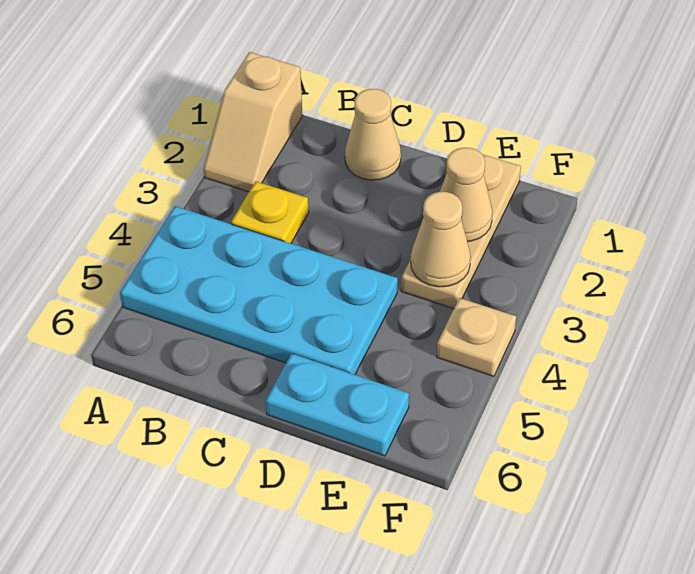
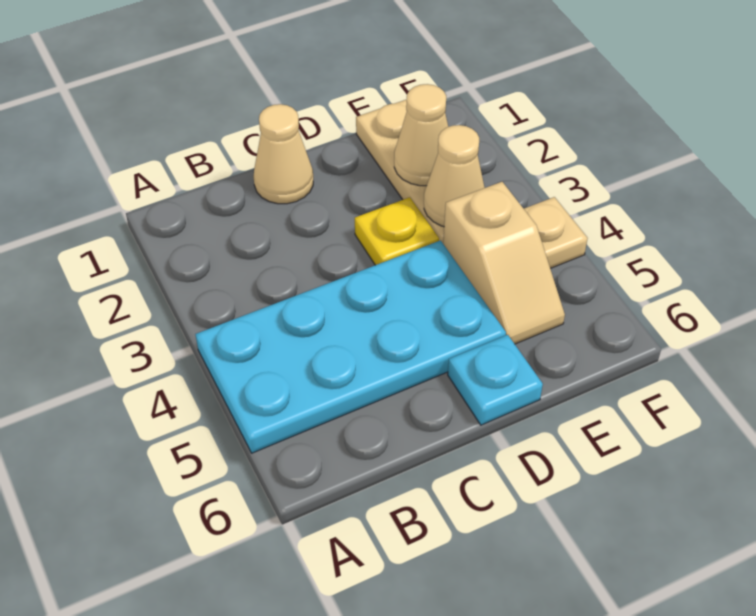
tan 1x2 slope [203,52,303,192] -> tan 1x2 slope moved to [443,182,565,344]
yellow 1x1 plate [231,181,309,243] -> yellow 1x1 plate moved to [355,197,439,265]
cyan 1x2 plate [266,353,409,456] -> cyan 1x1 plate [448,335,543,425]

